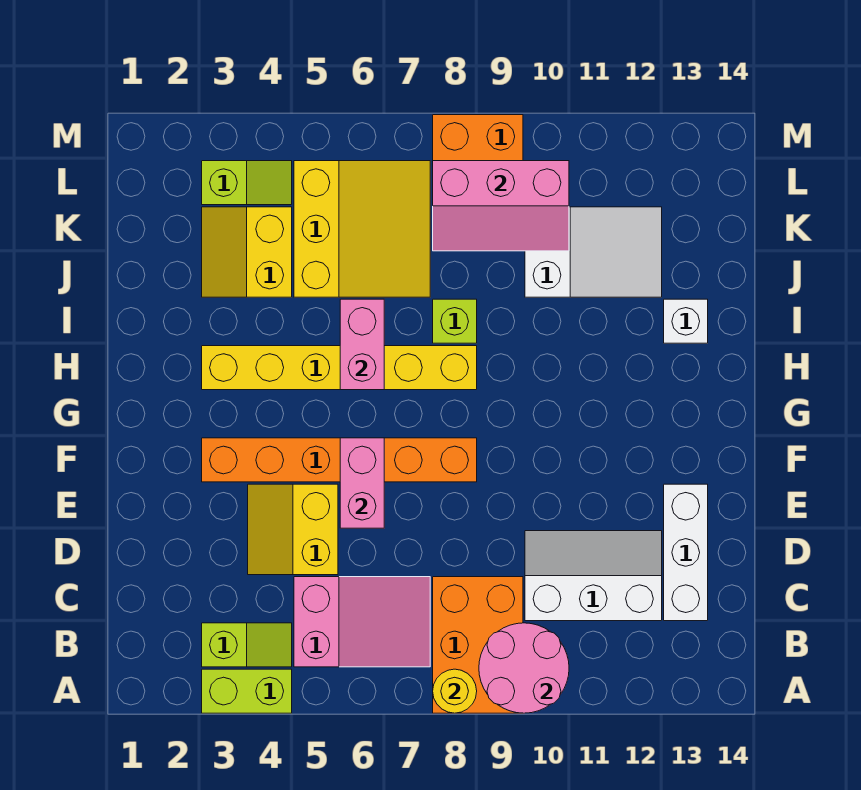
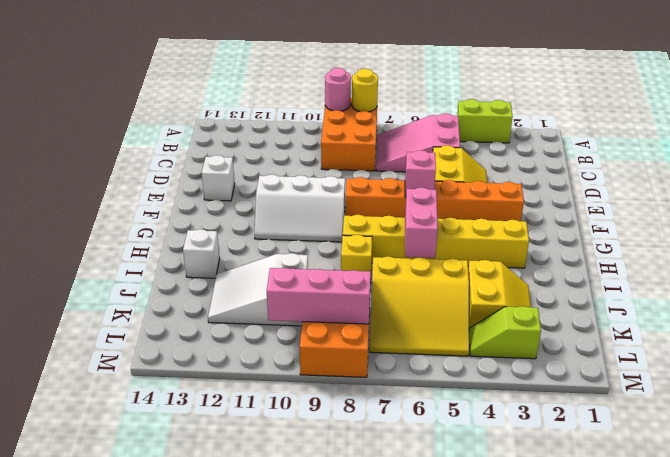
pink 2x2 round brick [479,623,569,713] -> pink 1x1 round brick [325,68,351,111]
lime 1x2 slope [202,623,292,667] -> none
white 2x3 slope [525,531,662,621] -> white 2x3 slope moved to [254,174,345,242]
white 1x3 brick [664,484,708,621] -> white 1x1 brick [202,155,235,201]
pink 1x2 brick [340,438,384,528] -> pink 1x1 brick [405,150,436,197]
lime 1x1 brick [433,299,477,343] -> yellow 1x1 brick [341,235,372,272]
yellow 3x3 slope [294,161,430,297] -> yellow 3x3 slope turned to [370,256,469,356]

